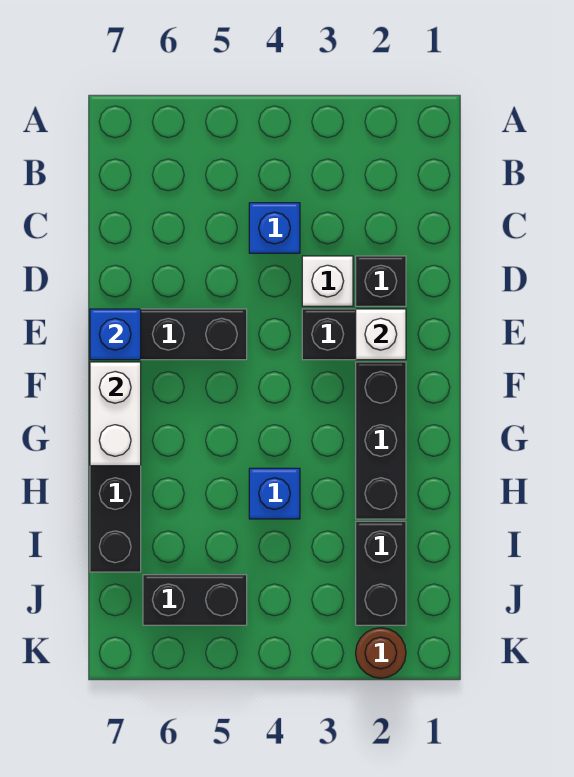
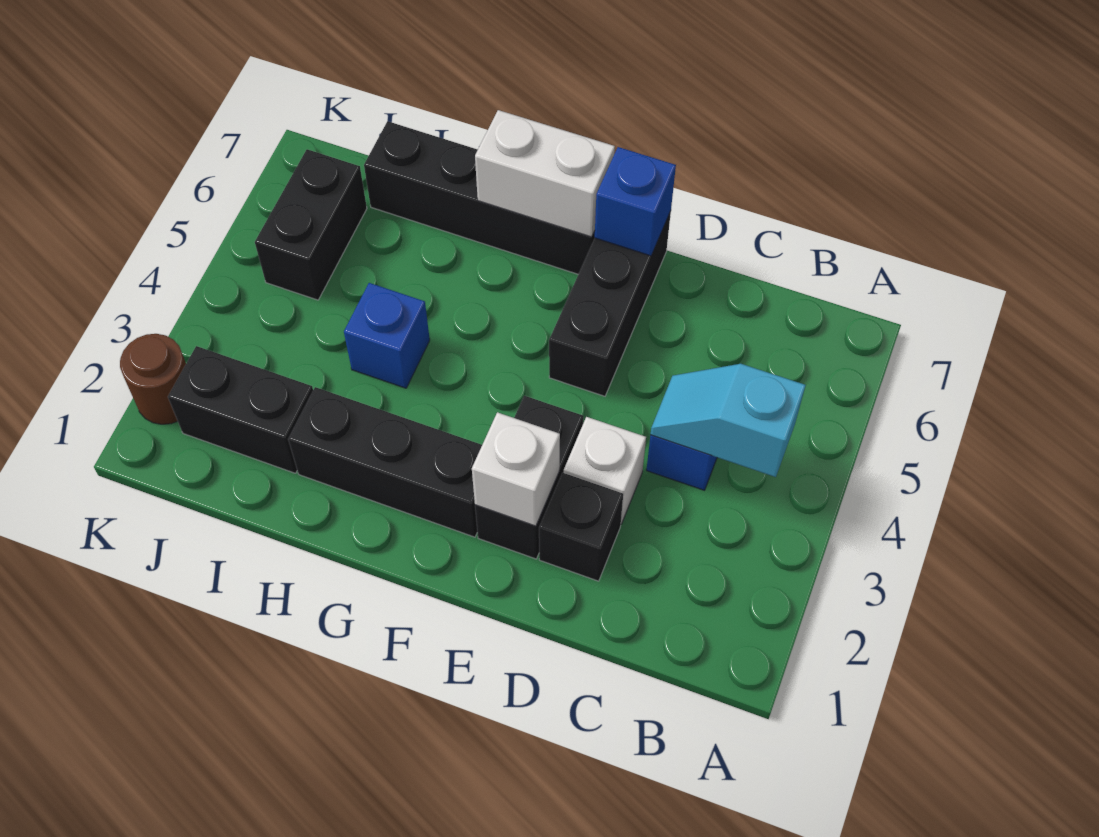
none -> cyan 1x2 slope [651,364,806,477]

